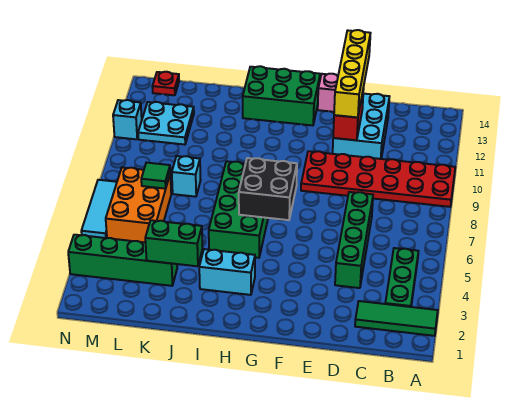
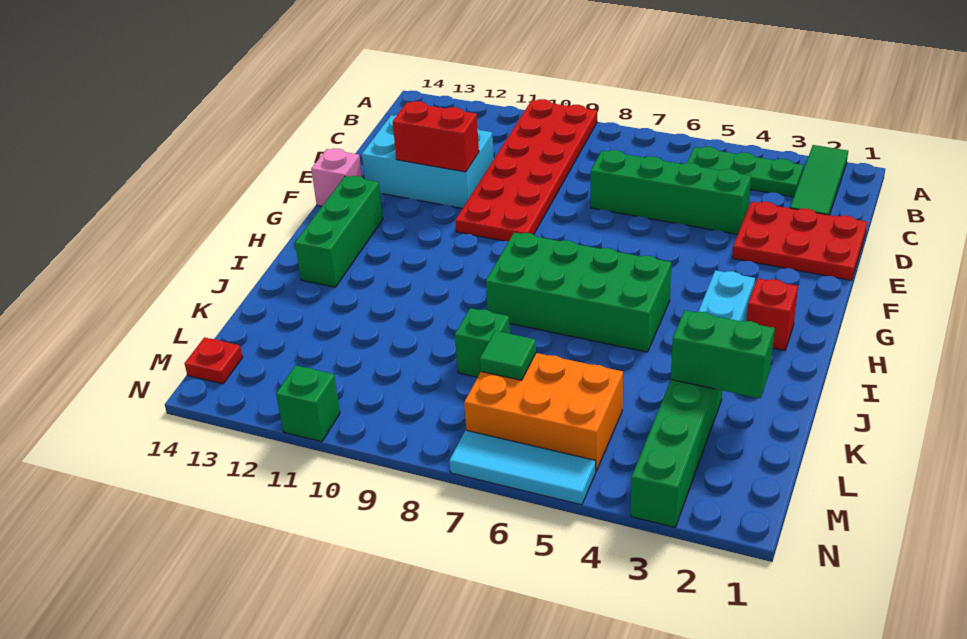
none -> red 2x3 plate [732,202,867,280]
yellow 1x4 brick [334,30,370,118] -> none
black 2x2 brick [239,158,297,220] -> none
green 2x3 brick [243,66,320,125] -> green 1x3 brick [295,176,383,287]
none -> red 1x1 brick [747,278,798,351]
green 1x2 brick [145,220,203,266] -> green 1x2 brick turned to [671,310,775,398]
cyan 1x1 brick [172,156,201,197] -> green 1x1 brick [455,308,510,377]
cyan 2x2 plate [138,102,194,145] -> none
cyan 1x1 brick [113,100,142,139] -> green 1x1 brick [276,365,340,442]

